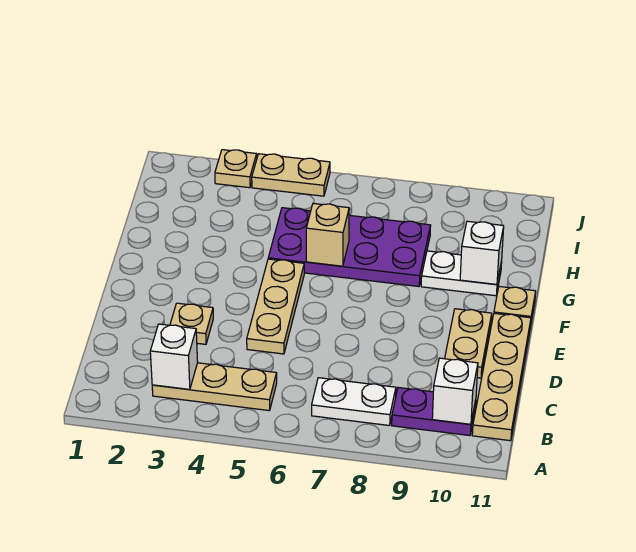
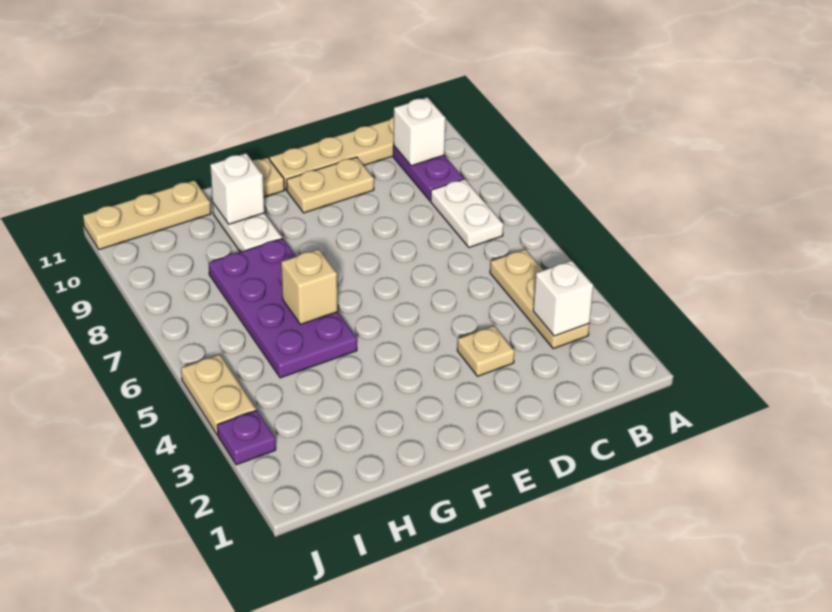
tan 1x3 plate [247,259,304,354] -> tan 1x3 plate moved to [83,180,211,250]
tan 1x1 plate [215,150,257,188] -> purple 1x1 plate [217,410,276,465]

